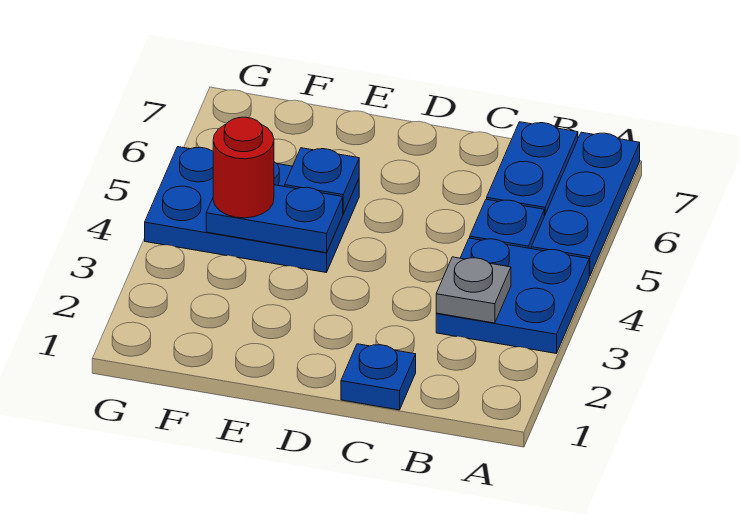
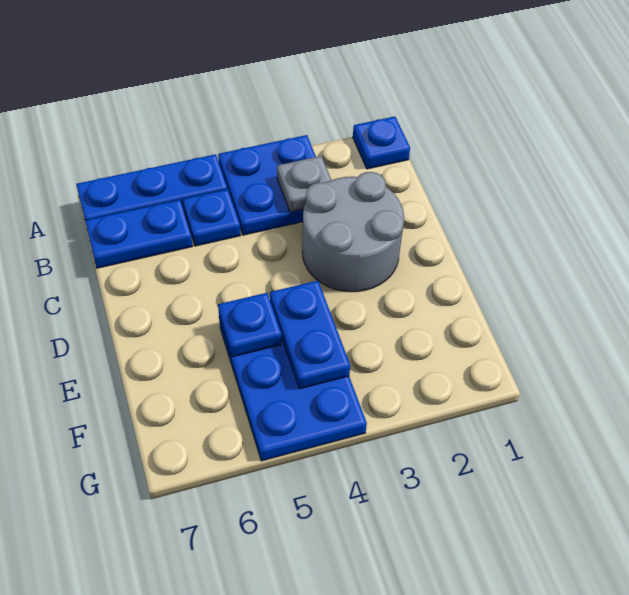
blue 1x1 plate [341,344,416,410] -> blue 1x1 plate moved to [353,116,410,169]
none -> grey 2x2 round brick [302,172,404,292]
red 1x1 round brick [213,117,274,218] -> none

